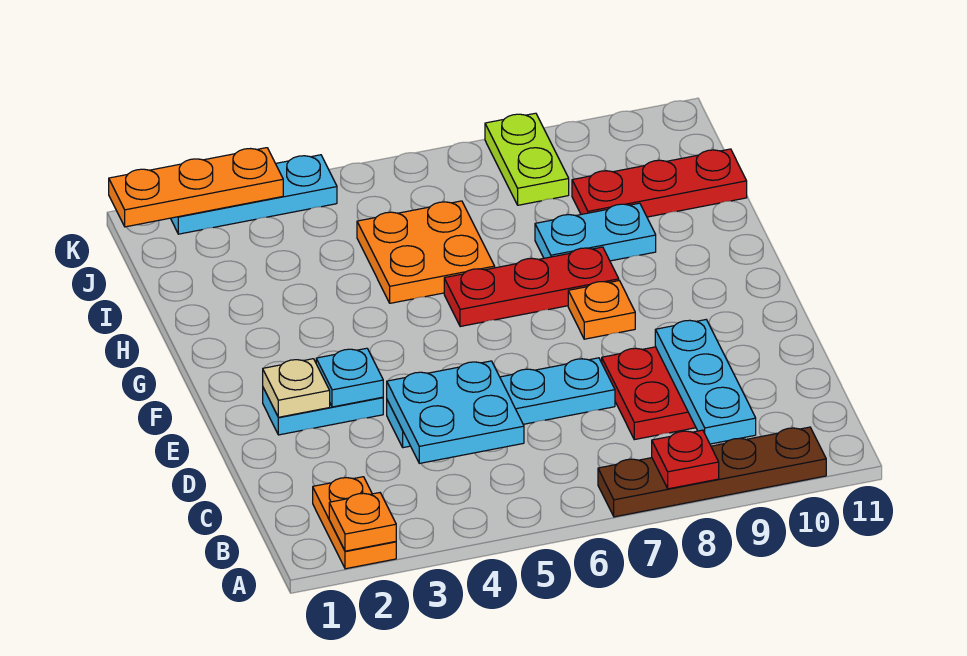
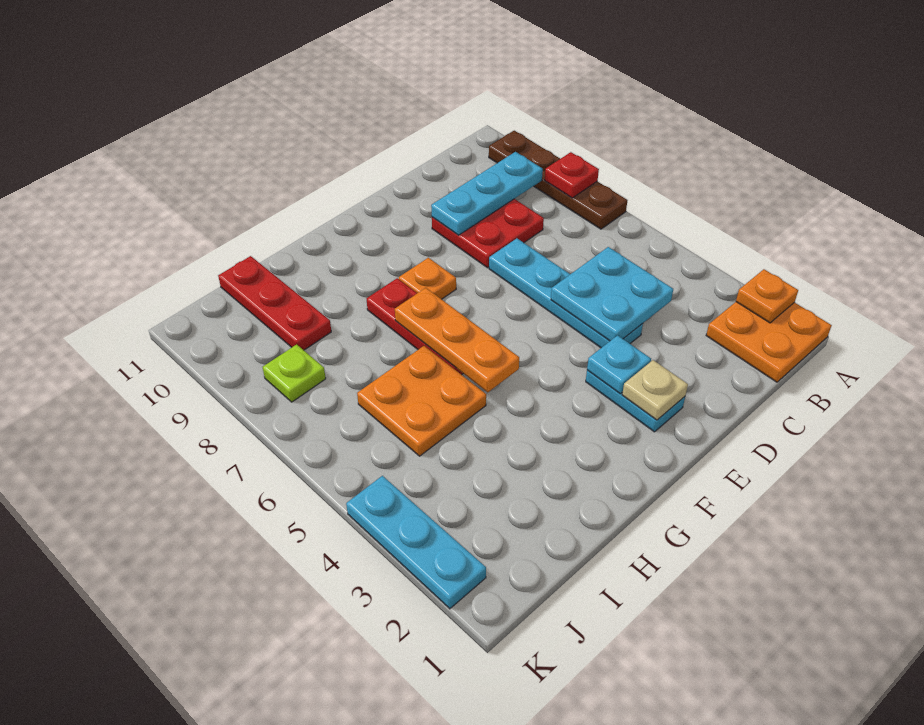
orange 1x2 plate [313,477,396,569] -> orange 2x2 plate [706,302,832,382]
cyan 1x2 plate [535,203,656,261] -> none
lime 1x2 plate [485,113,569,205] -> lime 1x1 plate [263,344,326,402]
orange 1x3 plate [109,148,283,227] -> orange 1x3 plate moved to [395,288,519,392]

